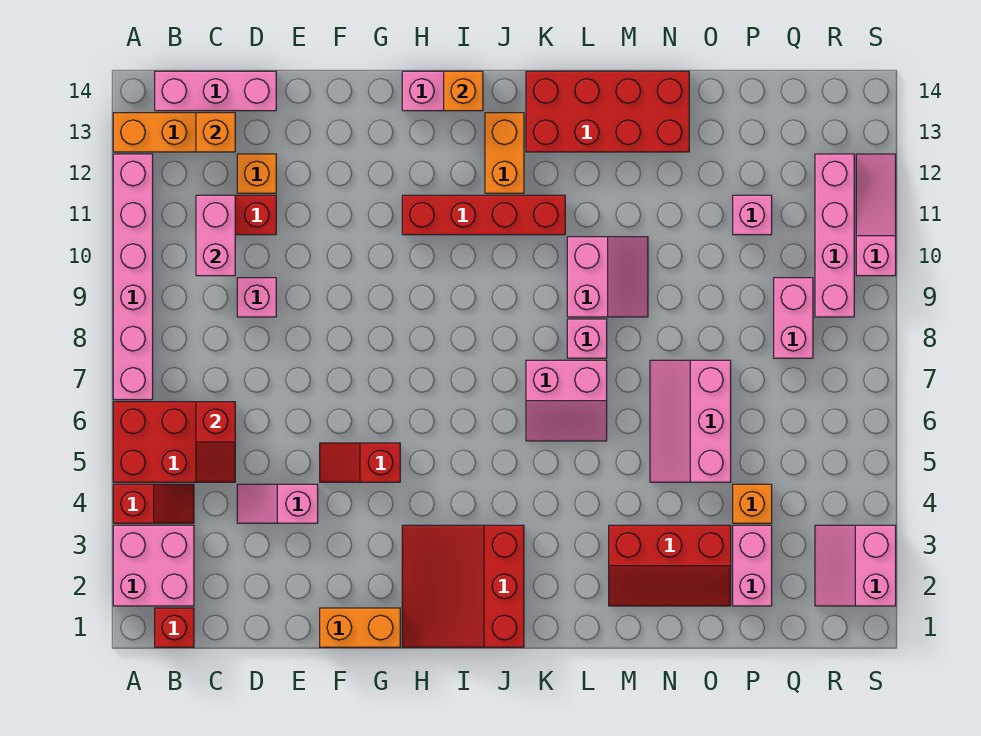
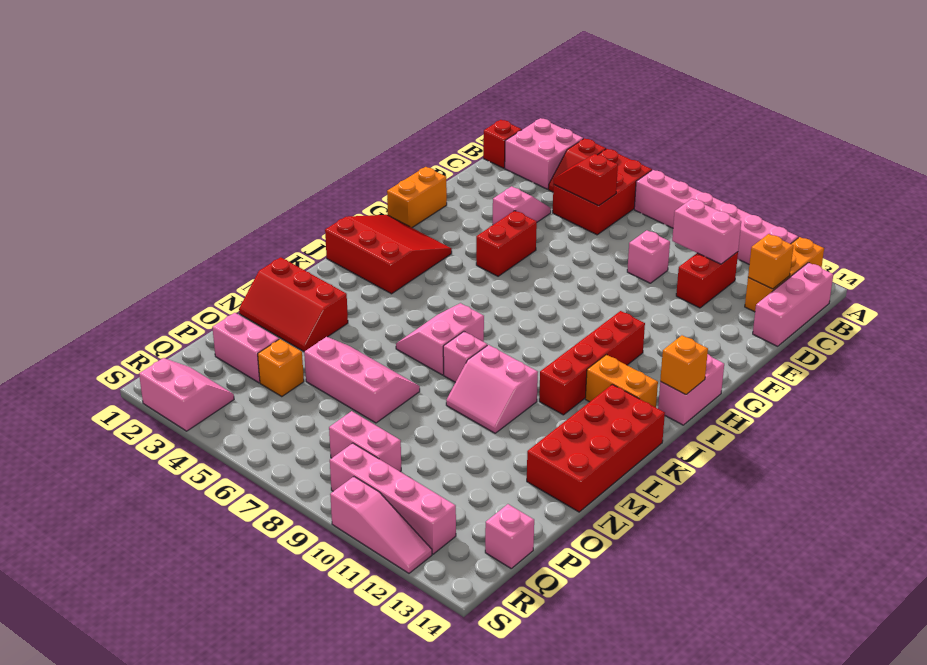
orange 1x1 brick [237,154,276,193] -> none
red 1x2 slope [320,443,400,482] -> red 1x2 brick [476,211,537,276]
red 2x3 slope [609,525,731,606] -> red 2x3 slope turned to [239,257,348,351]
pink 1x1 brick [733,195,772,235] -> pink 1x1 brick moved to [485,504,534,568]

